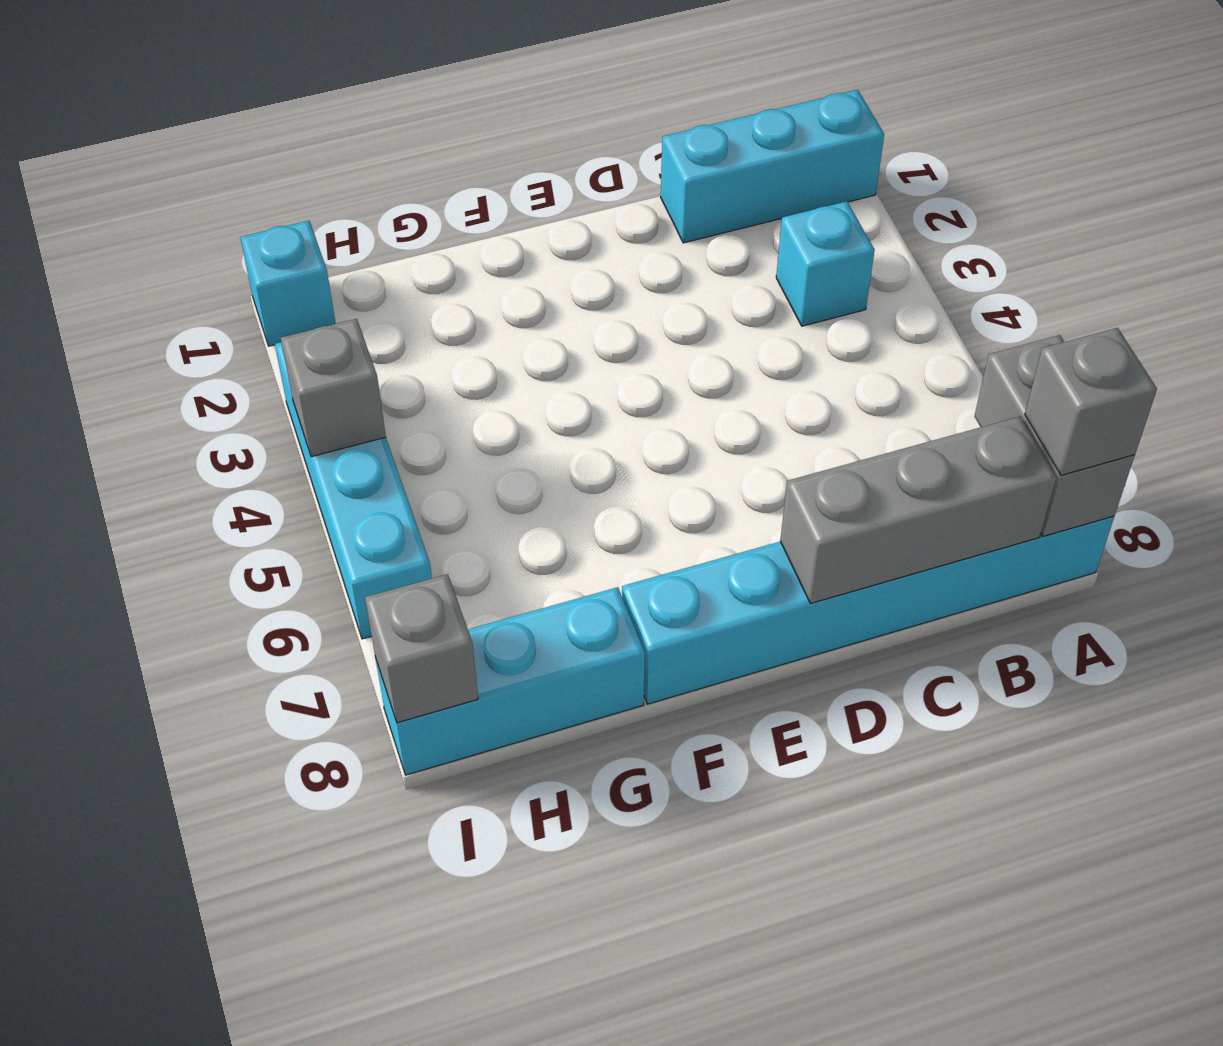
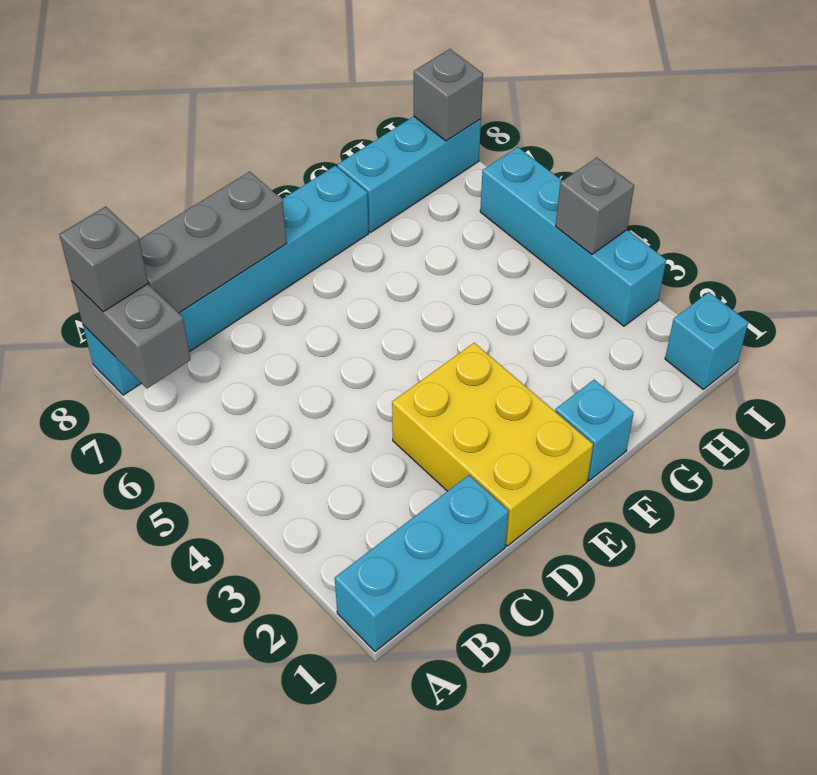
cyan 1x1 brick [776,201,875,326] -> cyan 1x1 brick moved to [555,380,634,481]
none -> yellow 2x3 brick [392,343,593,546]

